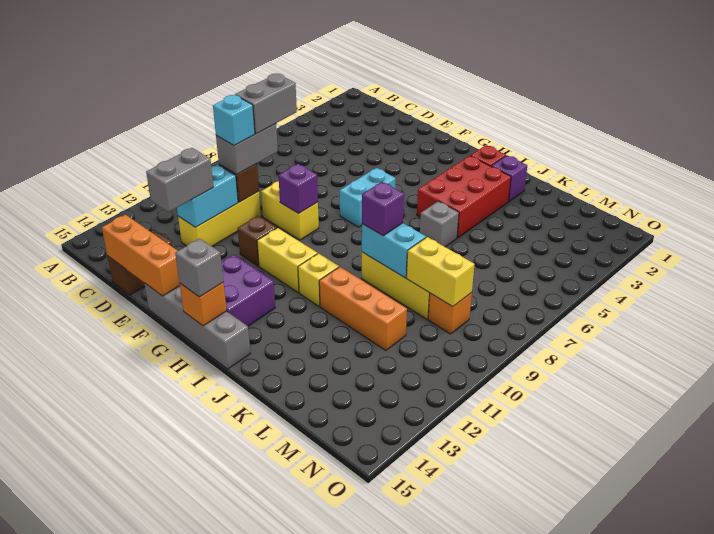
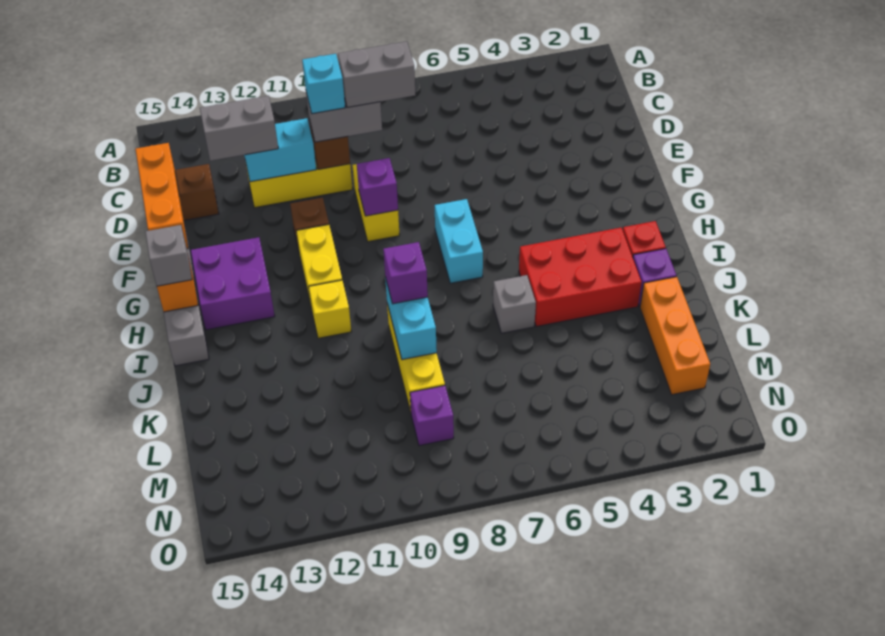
cyan 1x2 brick [340,168,396,227] -> cyan 1x2 brick turned to [435,199,483,283]
orange 1x3 brick [319,267,407,351] -> orange 1x3 brick moved to [640,277,710,395]
yellow 1x2 brick [406,237,475,307] -> none
orange 1x1 brick [428,293,472,334] -> purple 1x1 brick [410,386,454,446]

